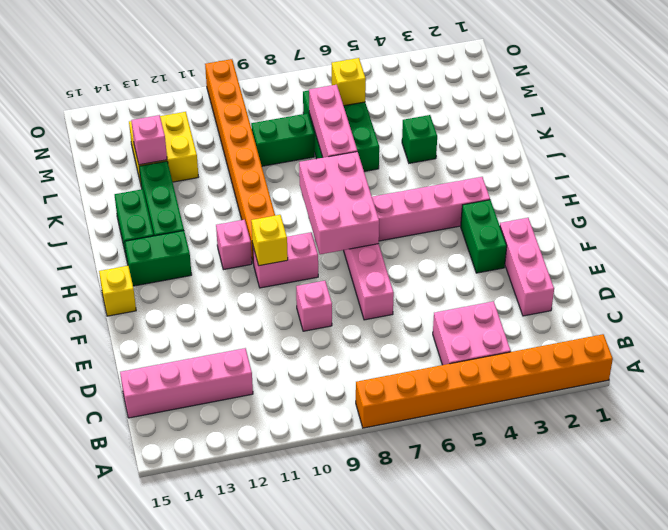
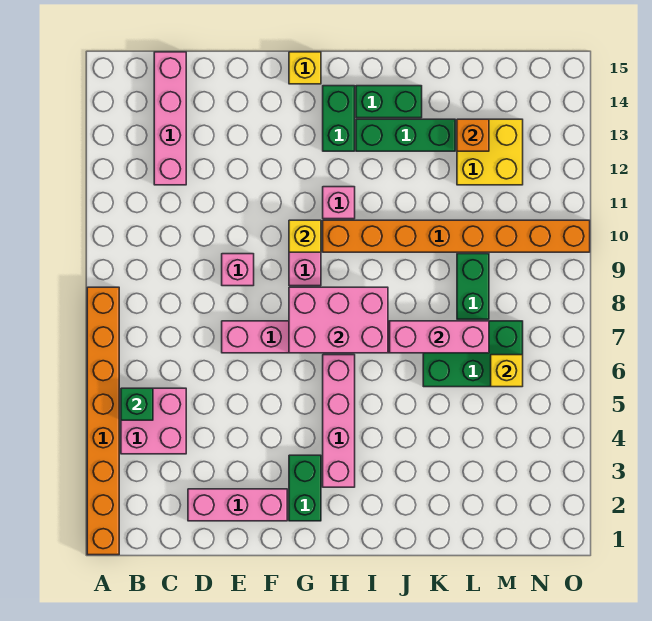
green 1x2 brick [461,200,507,273] -> green 1x2 brick turned to [289,455,321,521]
green 1x1 brick [402,115,437,163] -> green 1x1 brick moved to [121,388,153,420]
pink 1x1 brick [131,115,167,165] -> orange 1x1 brick [457,119,489,151]

